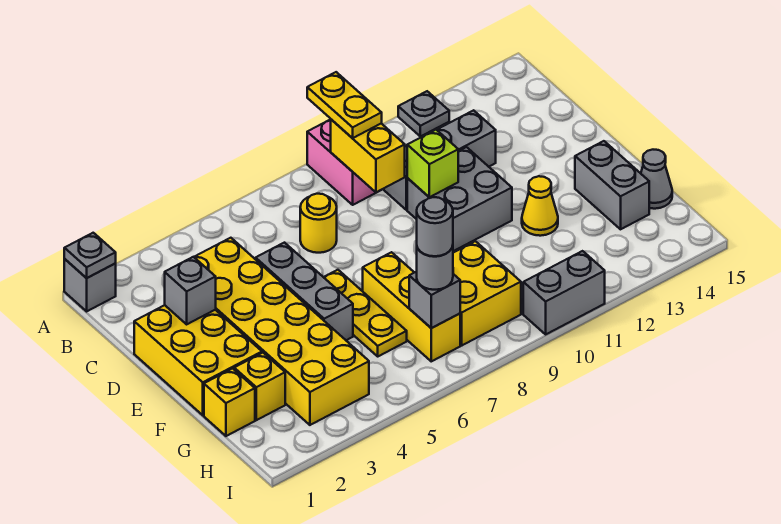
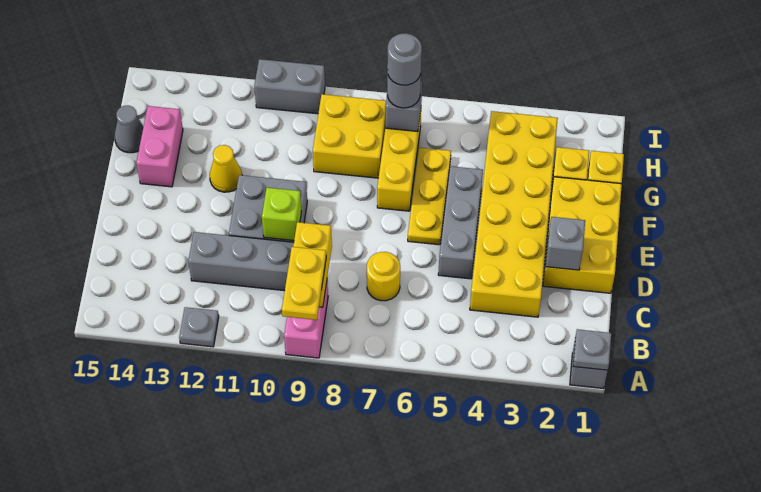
grey 1x2 brick [575,141,649,229] -> pink 1x2 brick [136,106,183,187]

